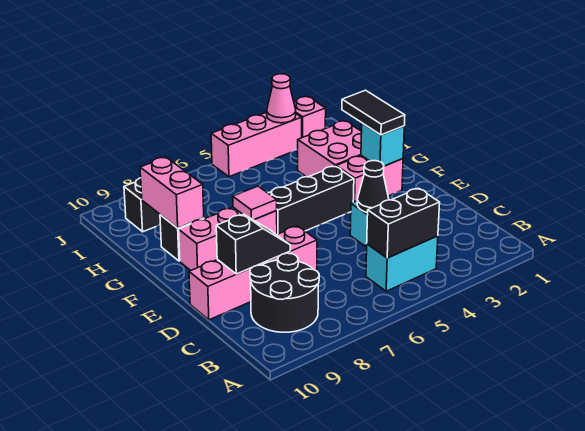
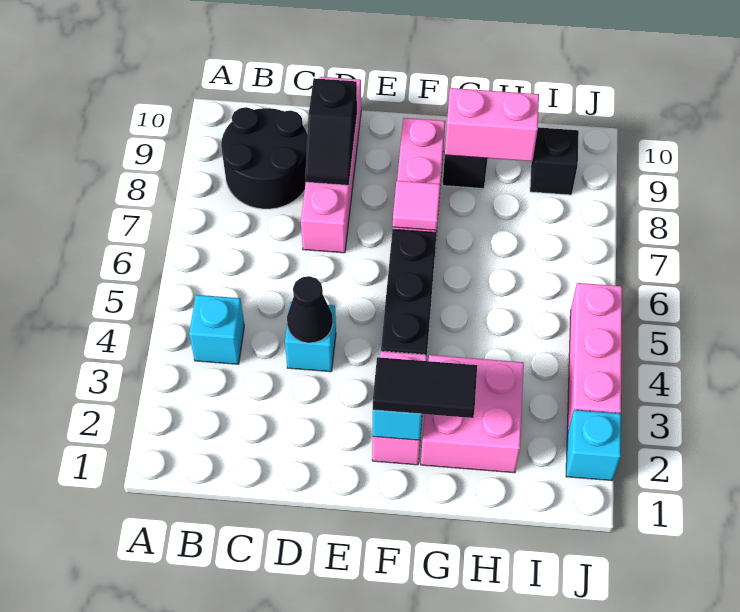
cyan 1x2 brick [366,236,438,291] -> cyan 1x1 brick [189,295,244,364]
black 1x2 brick [367,188,440,258] -> none
pink 1x1 brick [294,97,326,138] -> cyan 1x1 brick [566,410,621,480]
pink 1x1 cone [267,74,296,123] -> none

